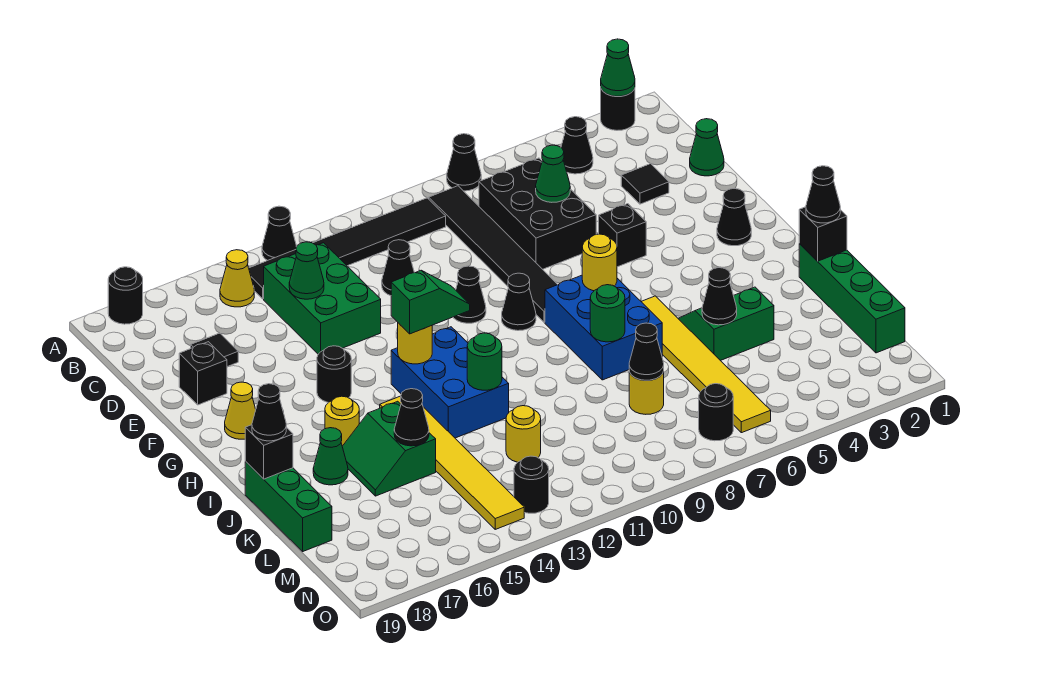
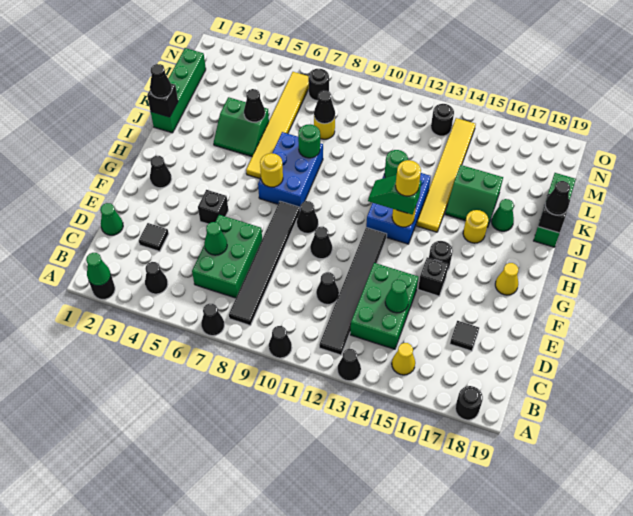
black 1x6 tile [249,198,446,299] -> black 1x6 tile turned to [319,228,387,355]
black 2x3 brick [479,158,596,269] -> green 2x3 brick [192,215,262,298]
black 1x1 brick [179,342,227,405] -> black 1x1 brick moved to [418,257,449,296]
green 2x2 slope [342,401,436,496] -> green 2x2 slope turned to [445,165,503,227]
black 1x1 cone [394,389,429,446] -> black 1x1 cone moved to [269,326,292,358]
yellow 1x1 round brick [506,406,541,462] -> yellow 1x1 round brick moved to [396,160,421,196]

